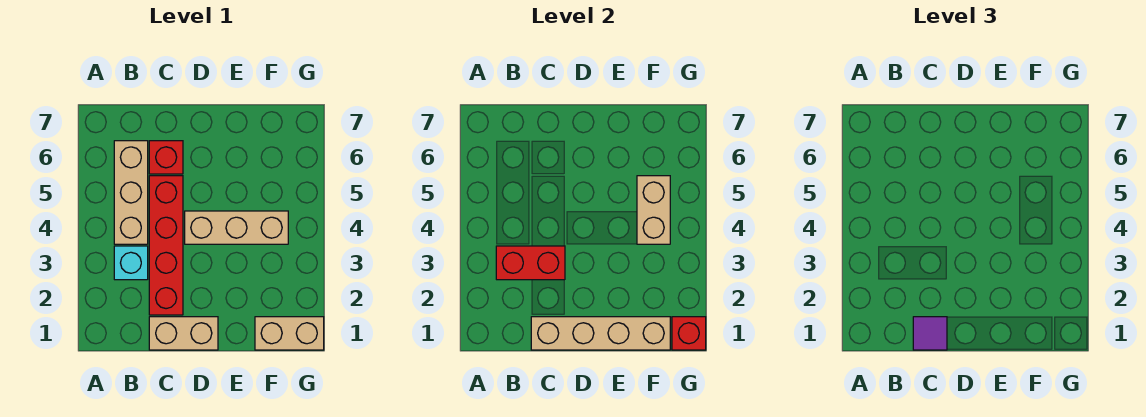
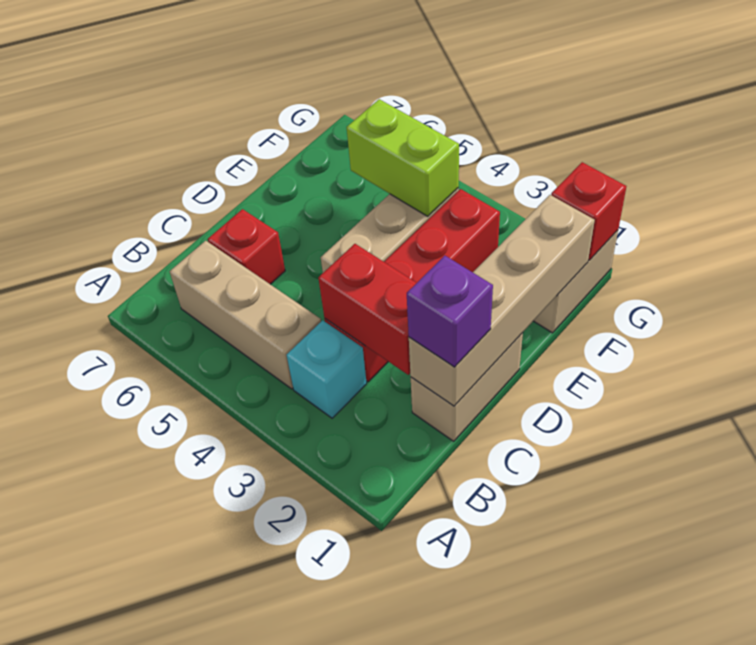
red 1x2 brick [496,246,565,280] -> red 1x2 brick turned to [318,244,416,375]
purple 1x1 tile [913,317,947,350] -> purple 1x1 brick [407,256,493,367]
red 1x4 brick [149,176,183,315] -> red 1x4 brick turned to [325,189,500,382]
tan 1x2 brick [637,176,670,244] -> lime 1x2 brick [347,99,459,216]

